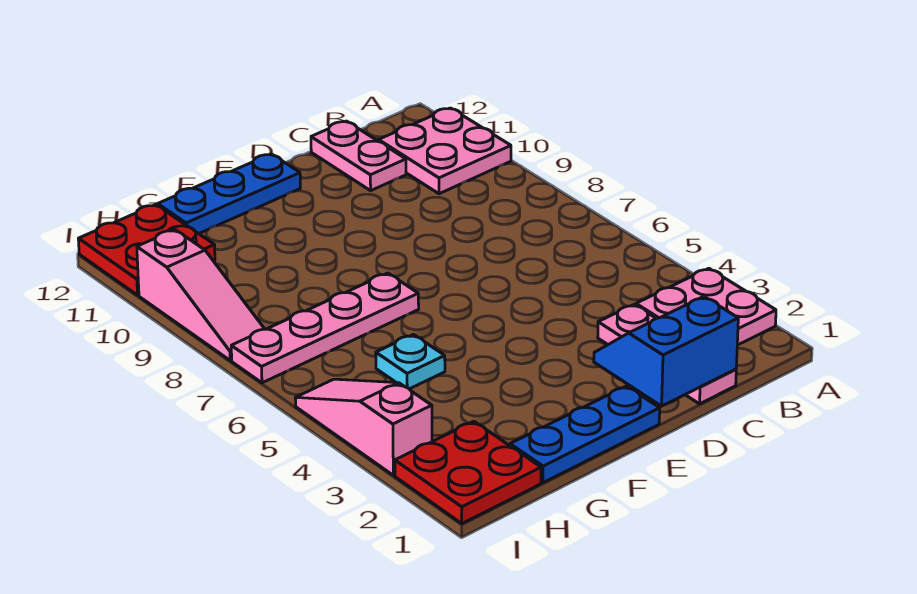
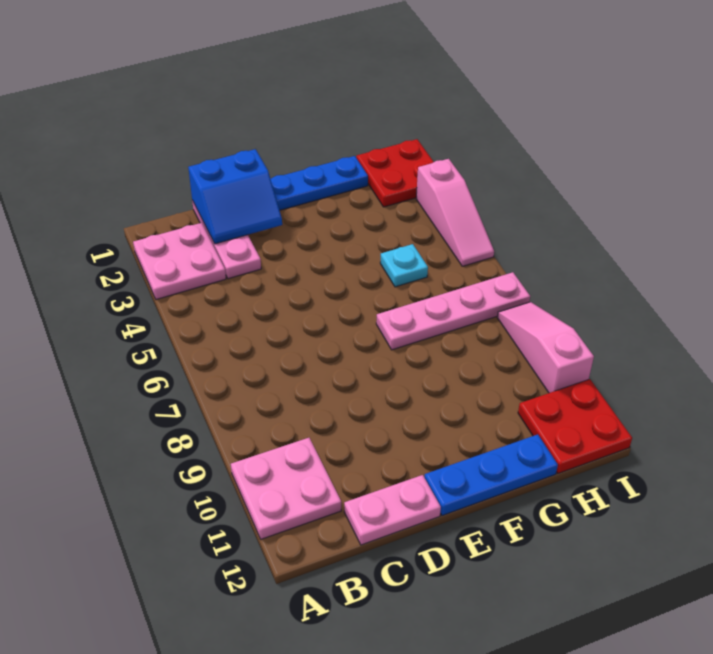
pink 1x2 plate [311,121,406,191] -> pink 1x2 plate turned to [344,475,441,545]

